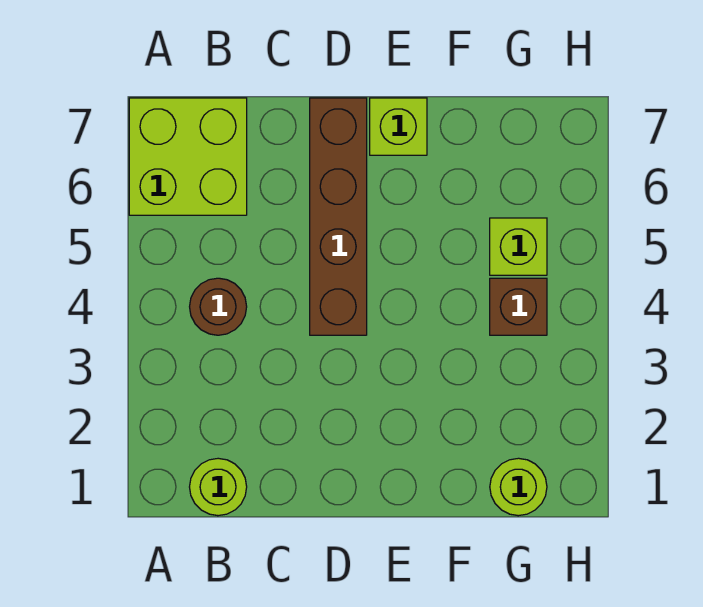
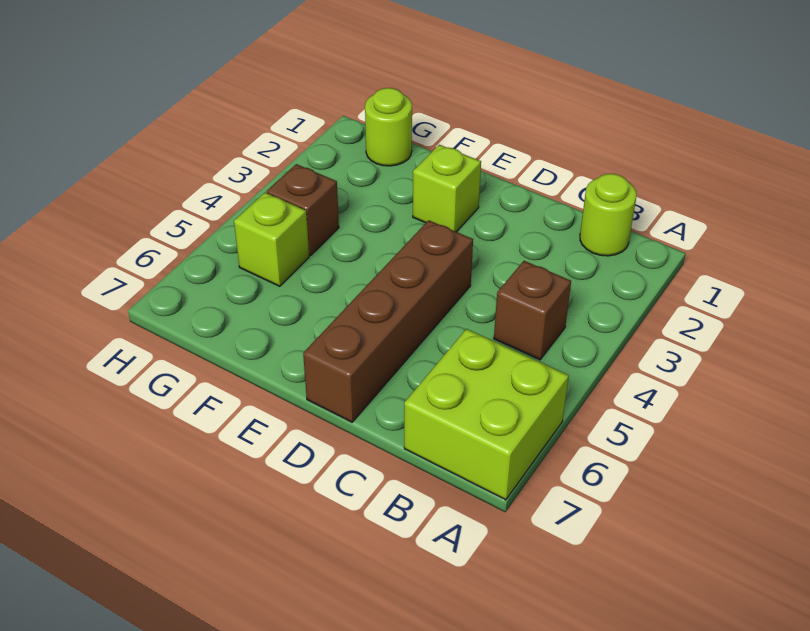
brown 1x1 round brick [190,278,247,335] -> brown 1x1 brick [494,261,571,360]
lime 1x1 brick [370,98,427,155] -> lime 1x1 brick moved to [413,145,481,232]

